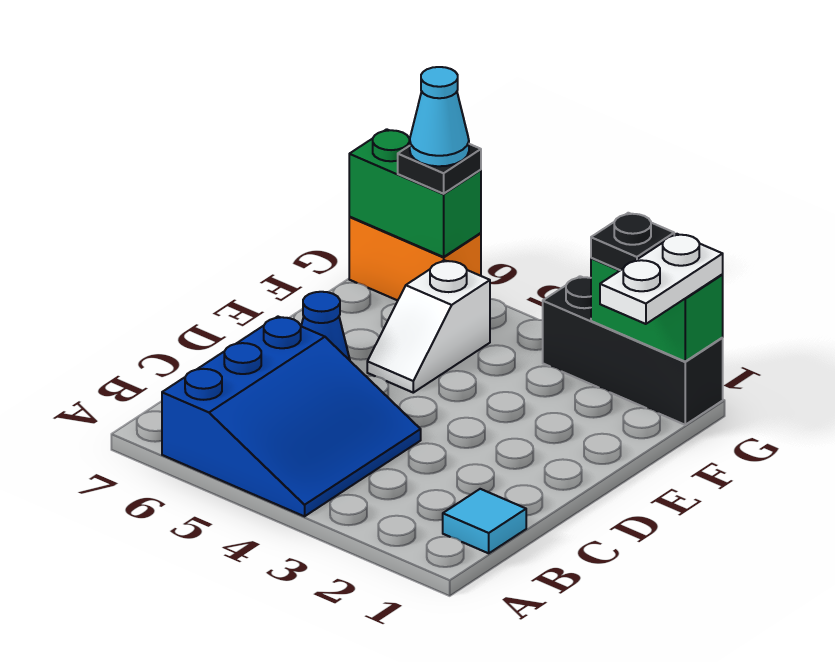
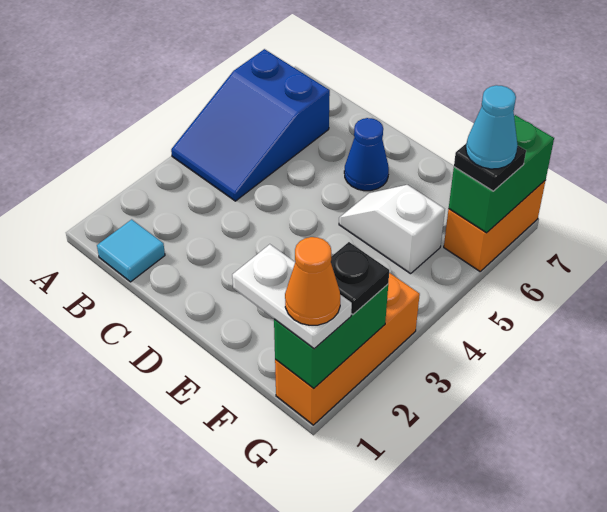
blue 3x3 slope [162,317,421,516] -> blue 2x3 slope [171,49,330,201]
black 1x3 brick [543,276,723,425] -> orange 1x3 brick [275,273,420,425]
none -> orange 1x1 cone [285,237,340,325]

